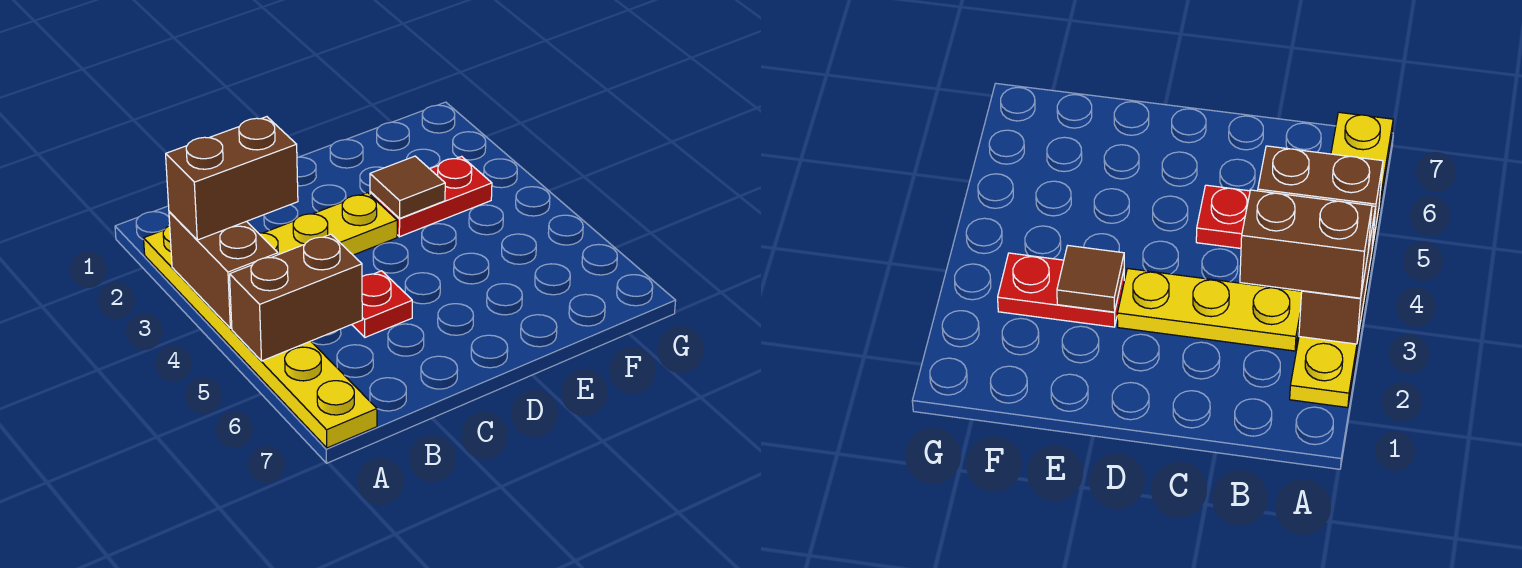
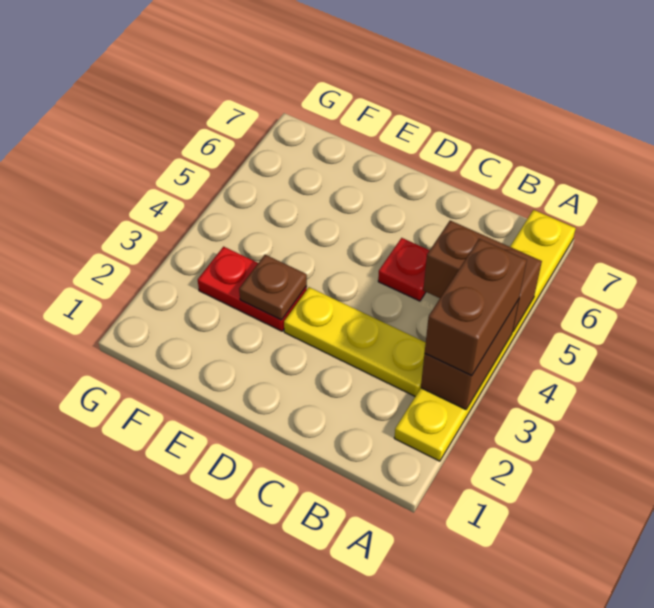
brown 1x2 brick [166,117,298,240] -> brown 1x2 brick turned to [425,239,527,376]
brown 1x1 tile [370,156,445,219] -> brown 1x1 plate [239,255,307,320]

